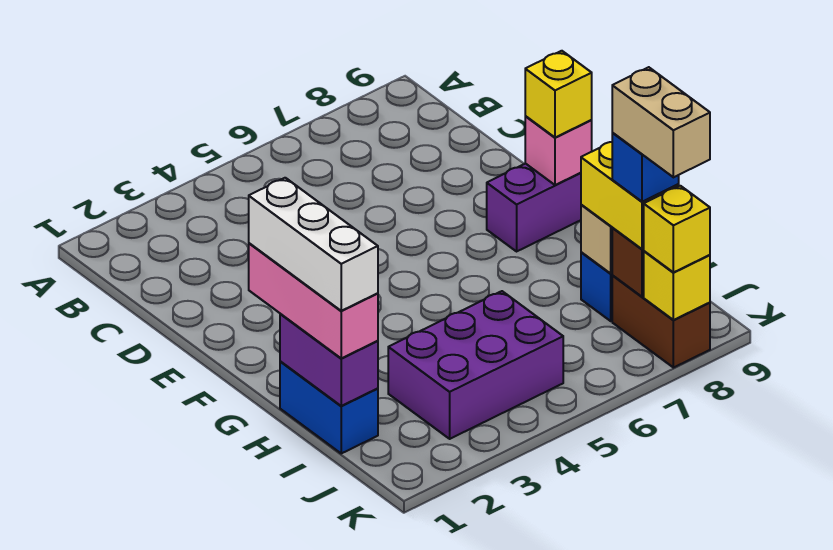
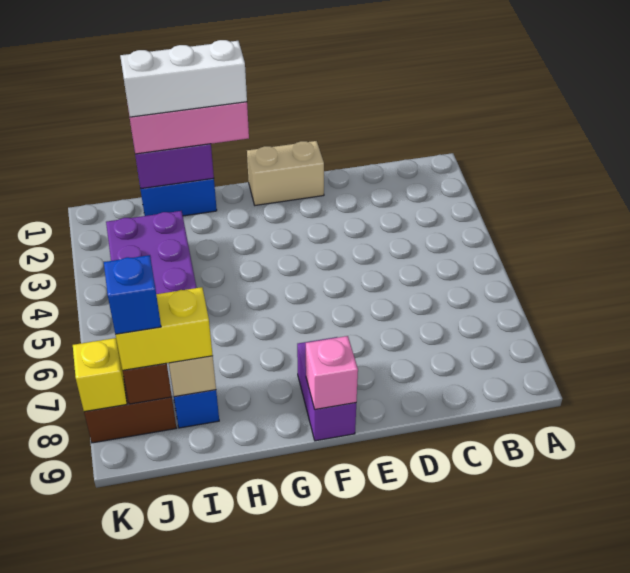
yellow 1x1 brick [525,51,592,138] -> none
tan 1x2 brick [612,67,710,177] -> tan 1x2 brick moved to [247,141,324,205]
yellow 1x1 brick [644,186,710,272] -> none

